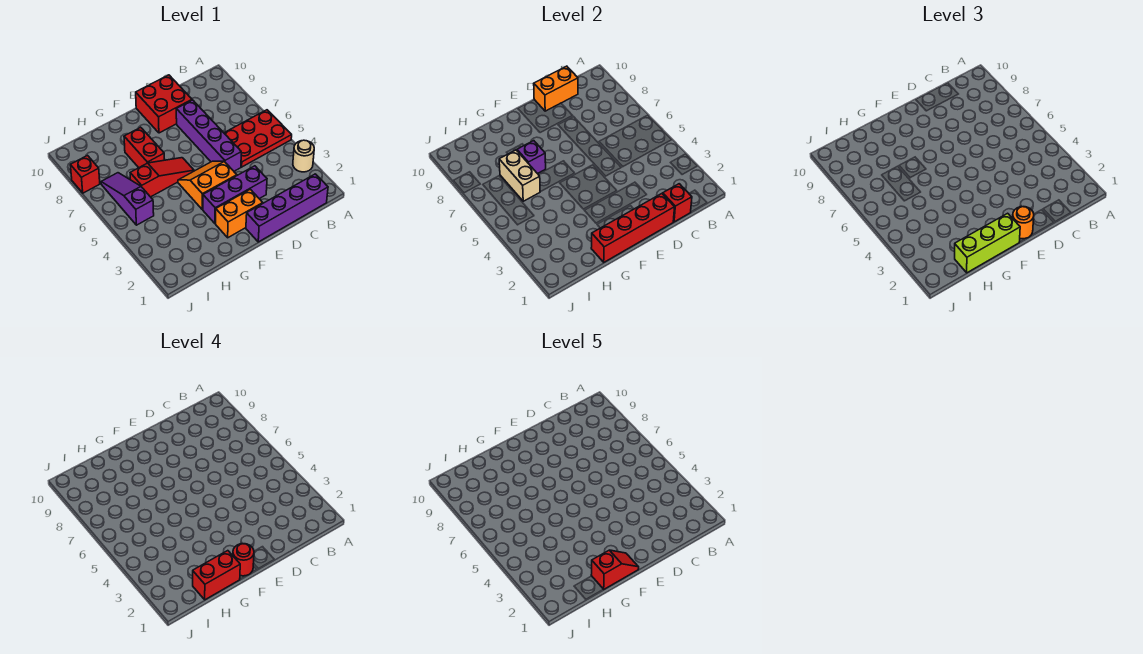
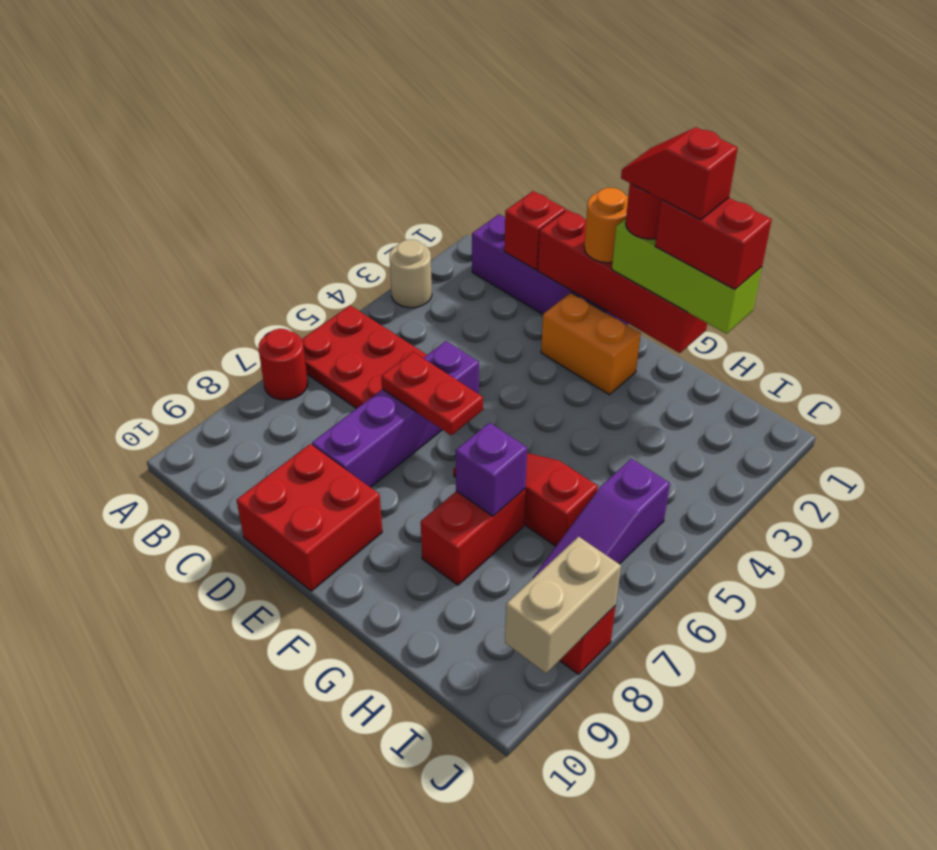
none -> red 1x1 round brick [258,329,308,400]
orange 1x2 brick [534,66,578,111] -> none
purple 1x3 brick [203,166,267,223] -> none
none -> red 1x2 plate [381,352,483,435]
orange 2x2 slope [178,161,237,209] -> none
tan 1x2 brick [499,150,540,201] -> tan 1x2 brick moved to [505,537,621,673]

